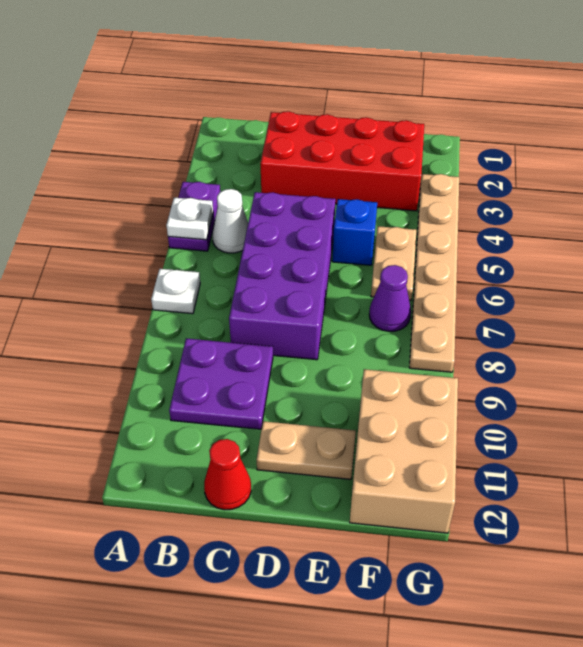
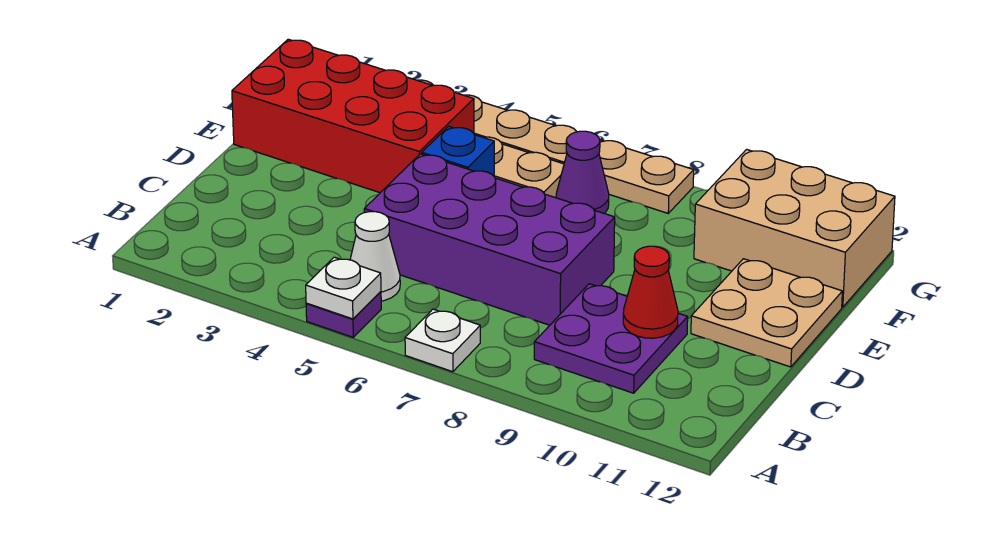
purple 1x2 plate [168,182,220,251] -> purple 1x1 plate [306,292,381,337]
red 2x4 brick [261,111,424,211] -> red 2x4 brick turned to [232,39,474,193]
red 1x1 cone [204,439,251,510] -> red 1x1 cone moved to [623,246,678,338]
tan 1x2 plate [257,421,356,479] -> tan 2x2 plate [691,259,842,367]

